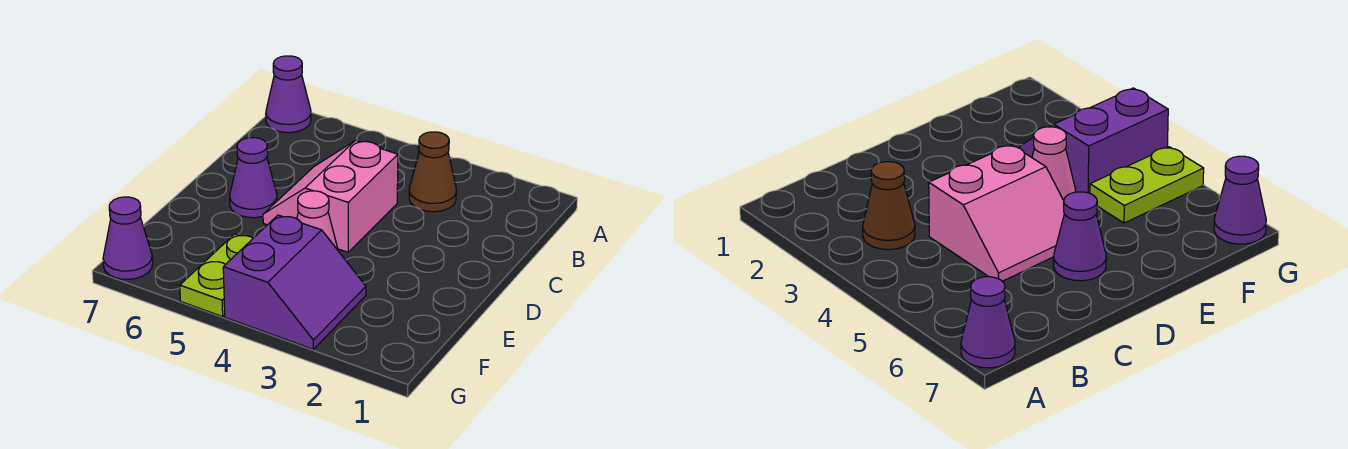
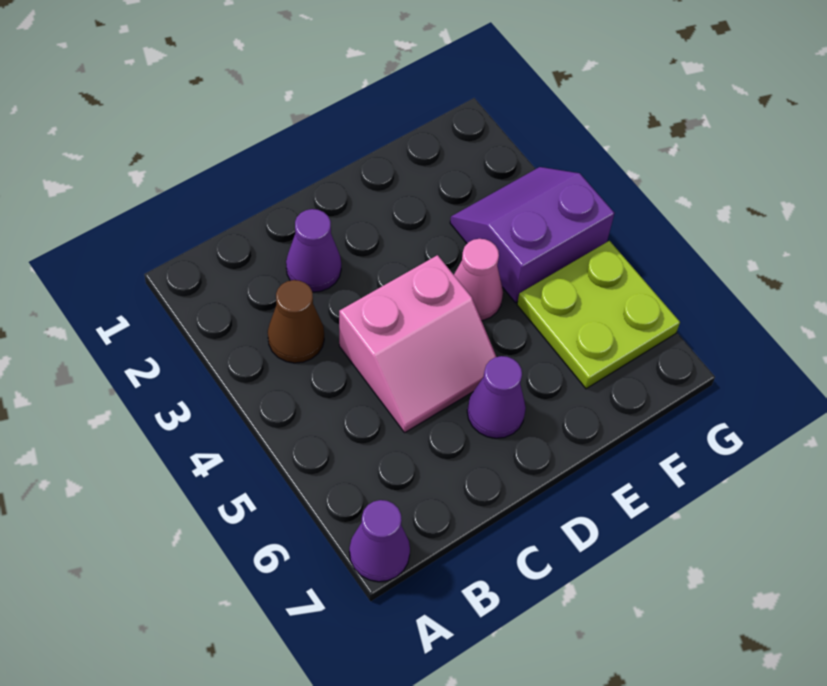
lime 1x2 plate [180,234,253,317] -> lime 2x2 plate [517,241,680,389]
purple 1x1 cone [103,197,153,279] -> purple 1x1 cone moved to [286,209,341,292]

